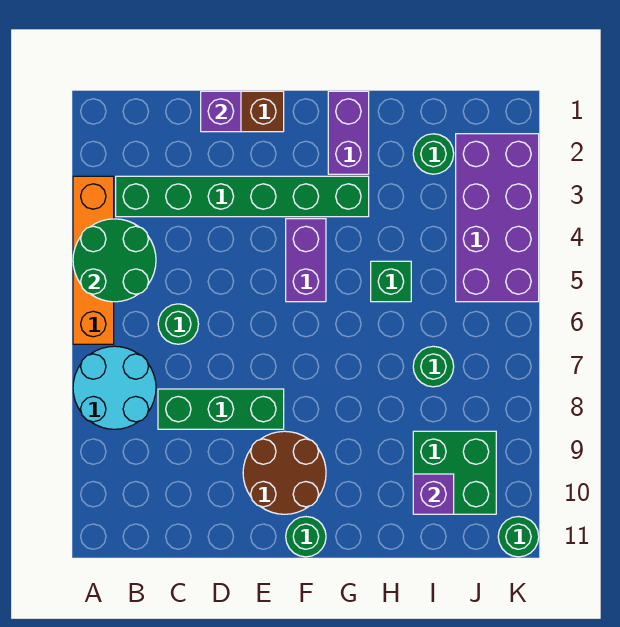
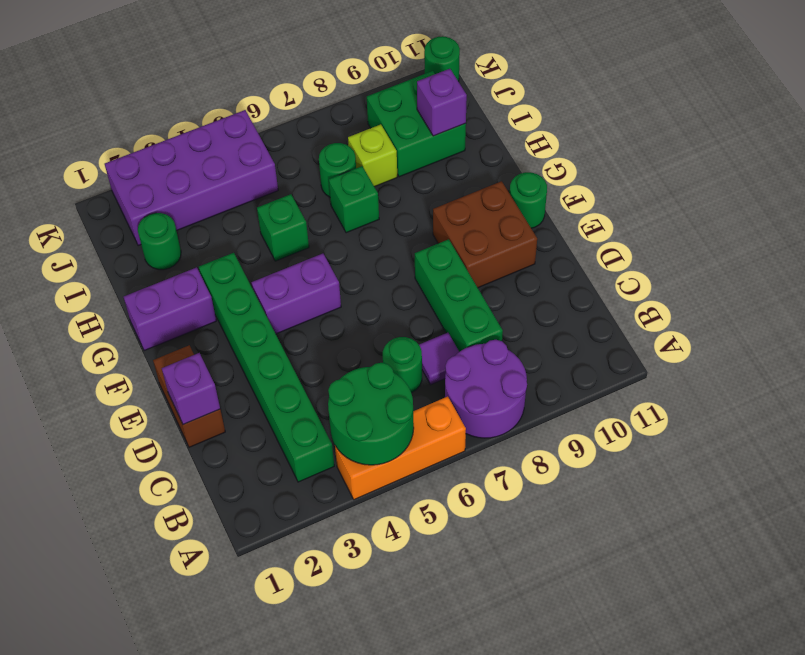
orange 1x4 brick [73,176,114,344] -> orange 1x3 brick [335,397,466,500]
cyan 2x2 round brick [73,346,156,429] -> purple 2x2 round brick [445,340,527,438]
none -> purple 1x1 tile [419,333,459,385]
brown 2x2 round brick [243,431,326,514] -> brown 2x2 brick [433,181,537,288]
none -> green 1x1 brick [329,166,379,233]
none -> lime 1x1 brick [348,124,397,187]

